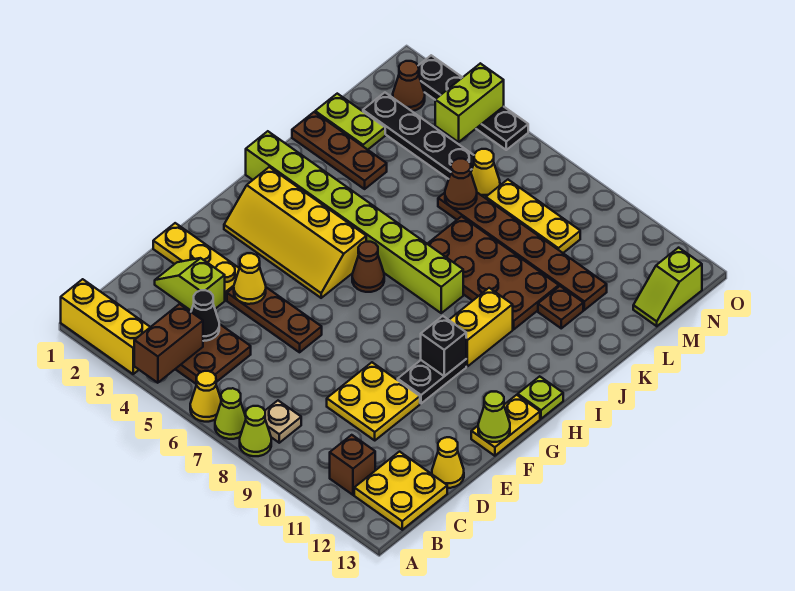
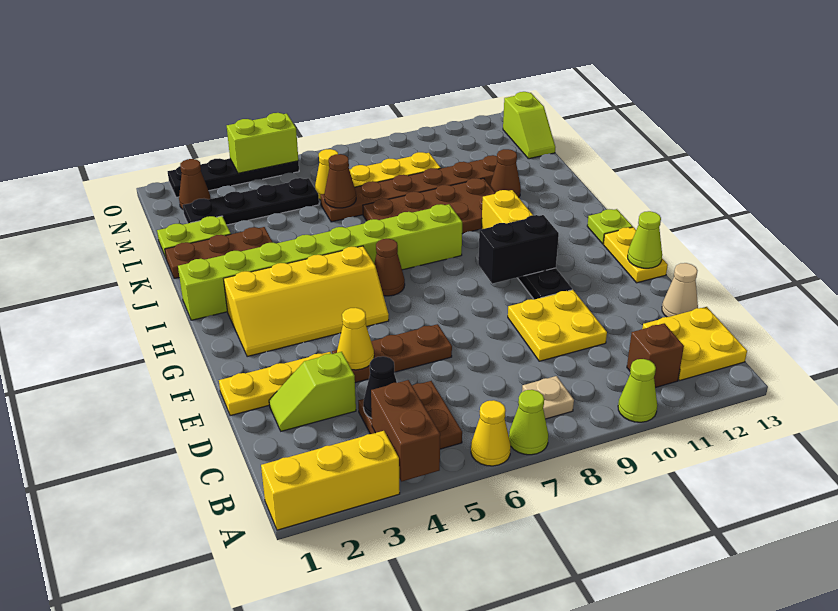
lime 1x1 cone [240,406,271,456] -> lime 1x1 cone moved to [618,359,657,422]
yellow 1x1 cone [432,437,464,488] -> tan 1x1 cone [662,263,698,317]
black 1x1 brick [421,316,466,376] -> black 1x2 brick [478,215,559,284]
brown 1x1 plate [538,286,583,328] -> brown 1x1 cone [490,149,521,197]
lime 1x2 brick [435,63,504,142] -> lime 1x2 brick turned to [227,113,298,173]

